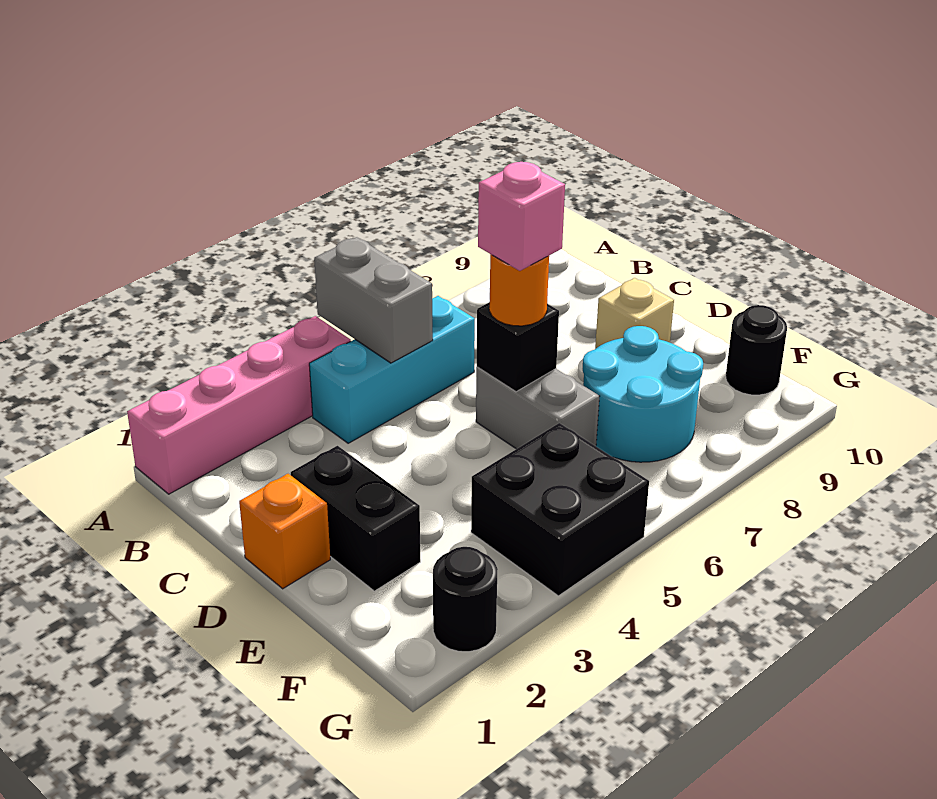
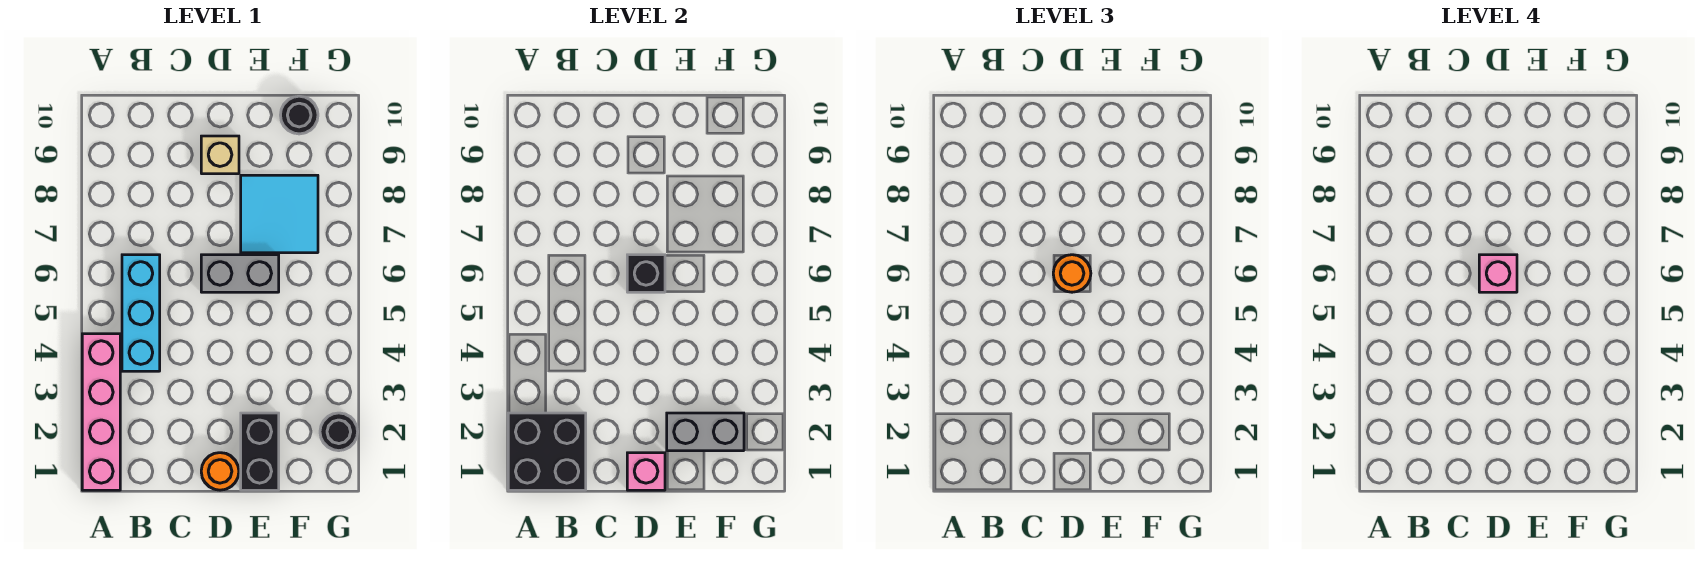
grey 1x2 brick [314,237,433,363] -> grey 1x2 brick moved to [667,413,744,451]
orange 1x1 brick [239,474,330,589] -> orange 1x1 round brick [201,453,239,490]
none -> pink 1x1 brick [627,453,665,490]
black 1x2 brick [291,446,420,591] -> black 1x2 brick turned to [241,413,279,490]
cyan 2x2 round brick [583,326,703,462] -> cyan 2x2 tile [241,175,318,253]
black 2x2 brick [471,423,649,596] -> black 2x2 brick moved to [508,413,586,490]

